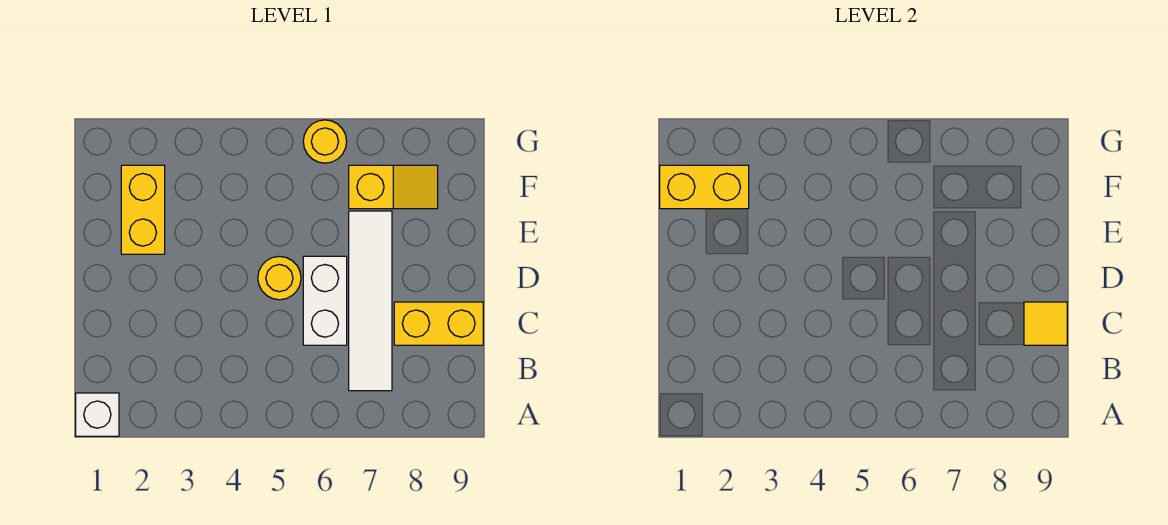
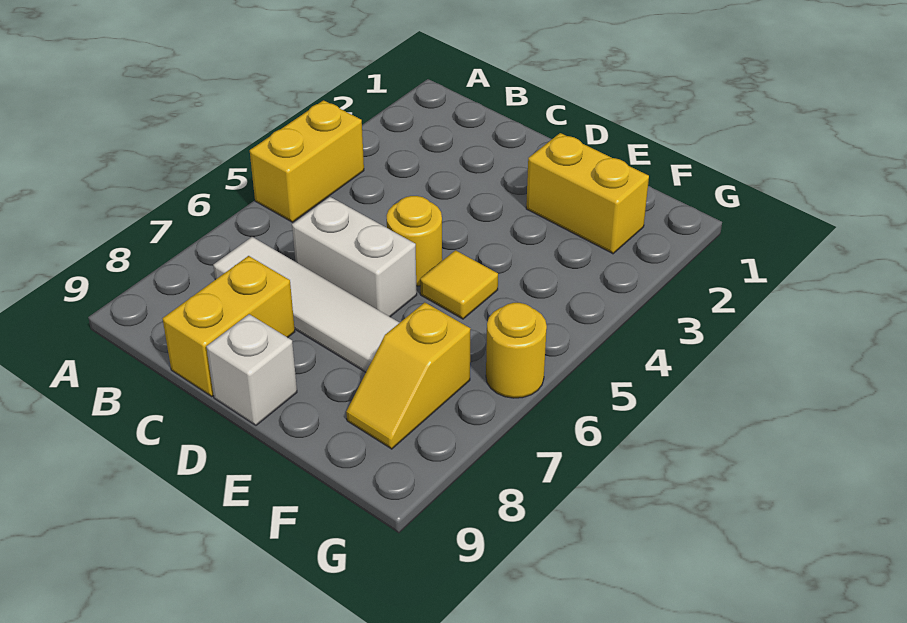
white 1x1 brick [76,393,119,436] -> white 1x1 brick moved to [206,314,297,425]
yellow 1x1 tile [1024,302,1067,345] -> yellow 1x1 tile moved to [420,250,498,319]
yellow 1x2 brick [660,165,749,209] -> yellow 1x2 brick moved to [250,100,364,222]

